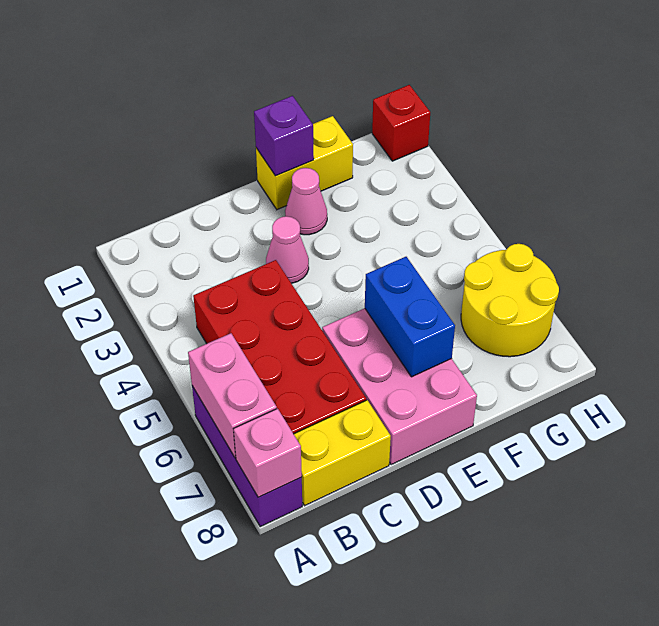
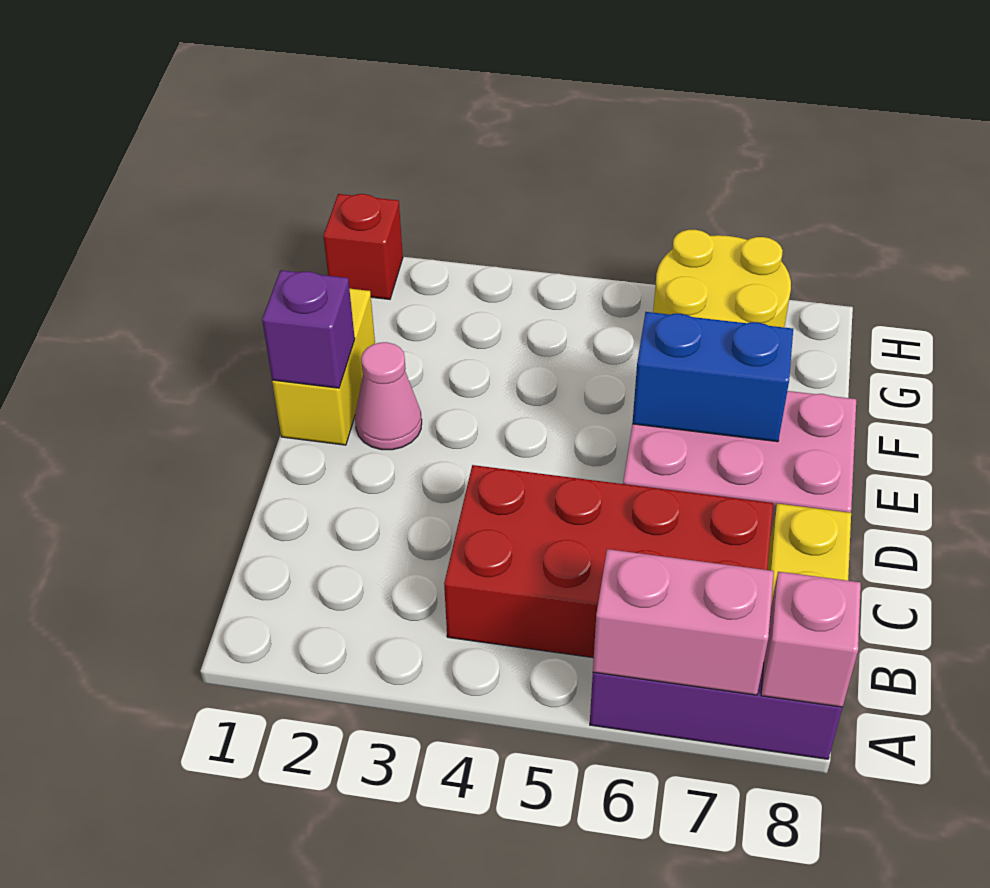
pink 1x1 cone [266,216,309,283] -> none

